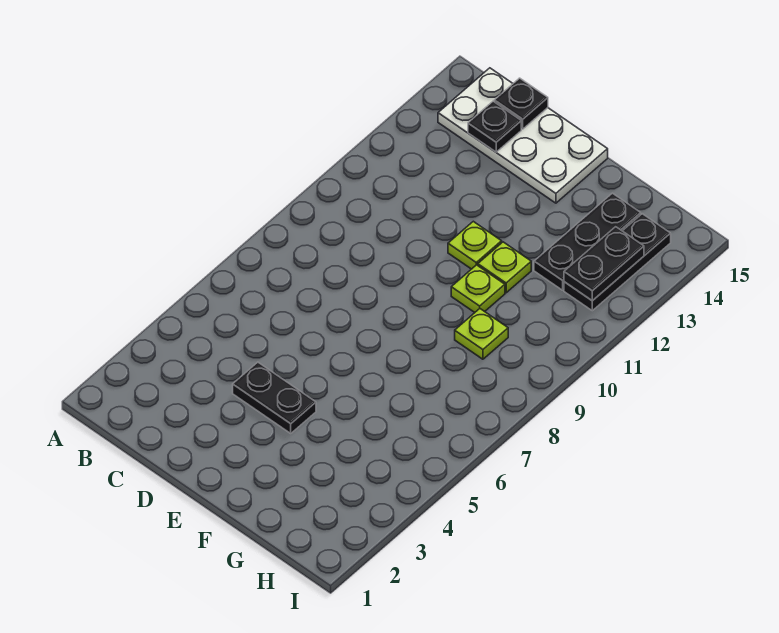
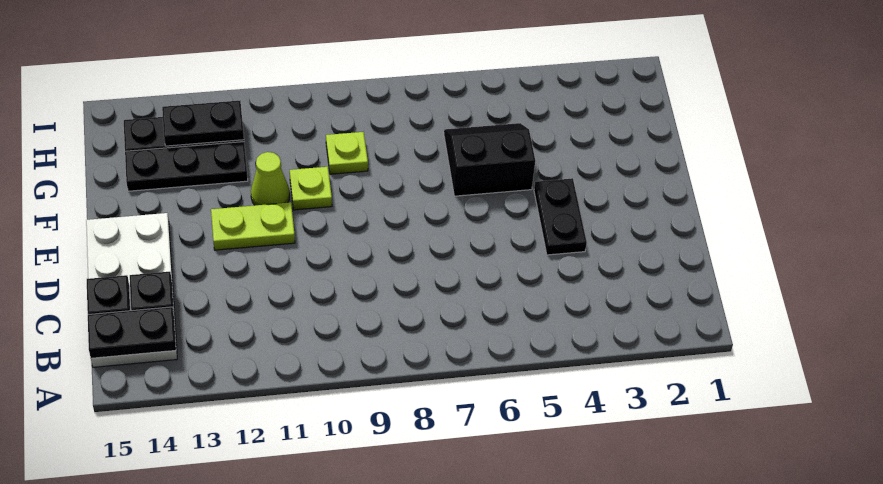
none -> black 1x2 plate [88,307,176,358]
lime 1x1 plate [448,221,502,269] -> lime 1x2 plate [211,202,295,250]
none -> black 2x2 slope [444,123,535,196]
lime 1x1 plate [478,242,531,293] -> lime 1x1 cone [251,152,290,205]

